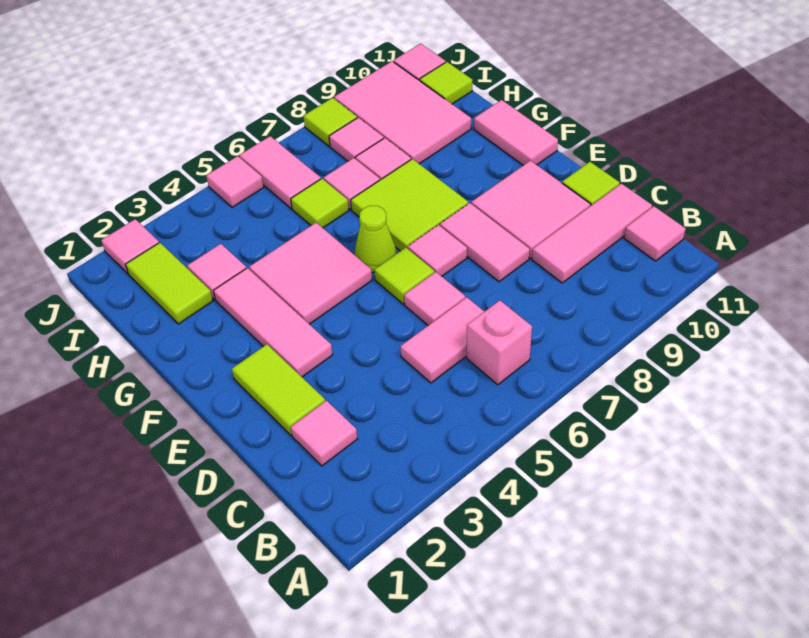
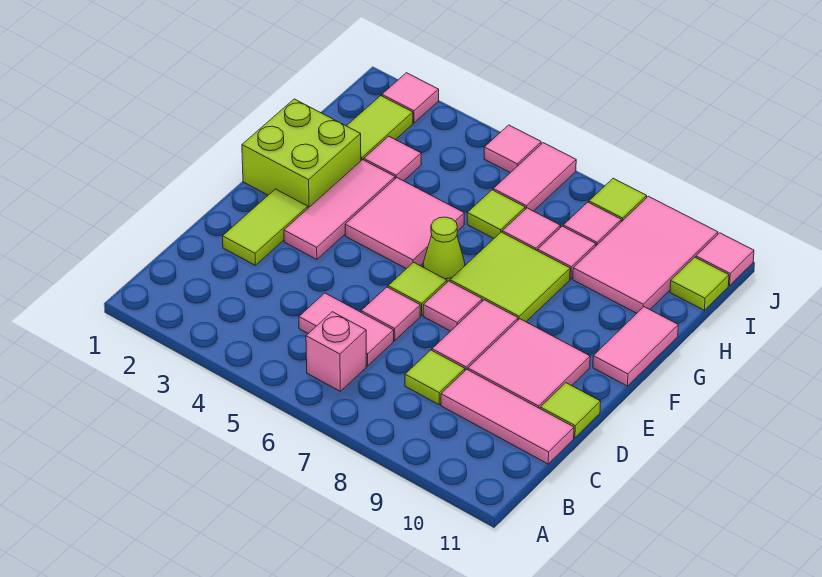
pink 1x1 tile [624,206,686,261] -> none
pink 1x1 tile [291,401,357,466] -> none
none -> lime 1x1 tile [405,350,465,405]
none -> lime 2x2 brick [242,99,361,208]

